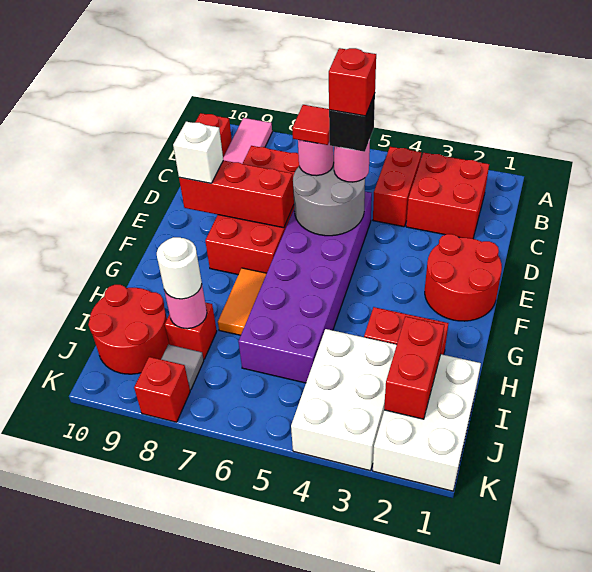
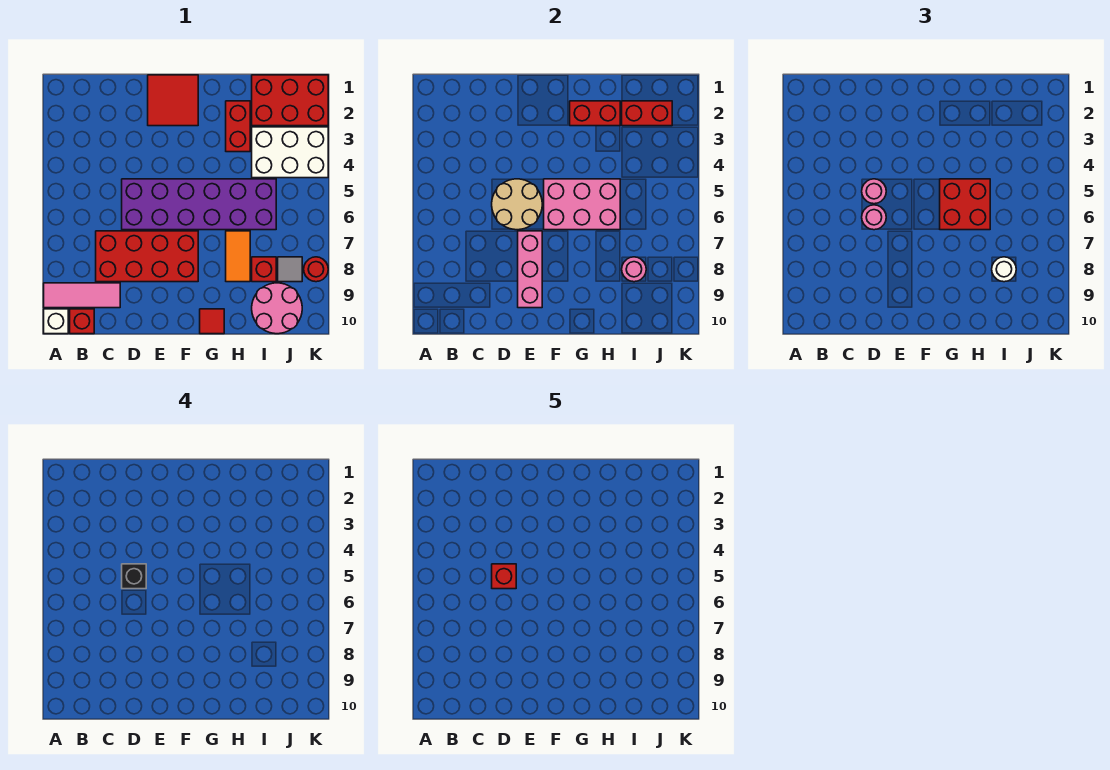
red 2x2 brick [406,153,489,239] -> red 2x2 brick moved to [940,179,990,230]
red 1x2 brick [373,147,421,227] -> red 1x2 brick moved to [570,101,620,126]
grey 2x2 round brick [293,163,365,236] -> tan 2x2 round brick [492,179,542,230]
red 1x1 tile [292,105,329,145] -> red 1x1 tile moved to [200,309,224,334]
red 2x2 round brick [425,234,502,321] -> red 2x2 tile [148,75,198,126]
red 1x3 brick [179,160,294,228] -> pink 1x3 brick [518,231,542,308]
white 1x1 brick [173,122,223,183] -> white 1x1 brick moved to [44,309,68,334]
none -> pink 2x3 brick [544,179,620,230]
orange 1x2 tile [218,268,267,335] -> orange 1x2 tile turned to [226,231,250,282]
white 2x3 brick [373,354,481,491] -> red 2x3 brick [252,75,328,126]
red 2x2 round brick [88,285,169,374] -> pink 2x2 round brick [252,283,302,334]
red 1x1 brick [134,357,190,422] -> red 1x1 round brick [304,257,328,282]

